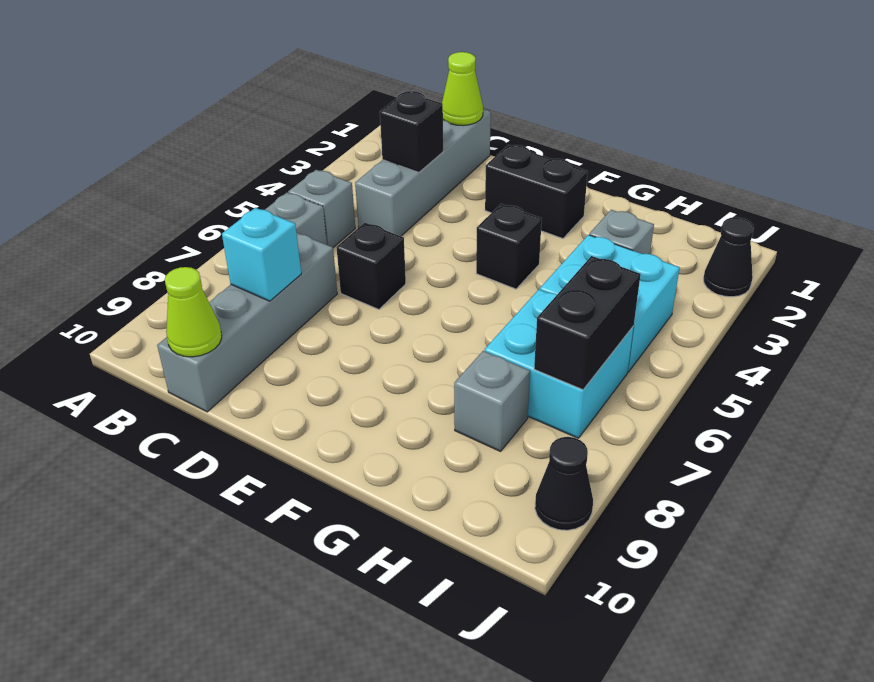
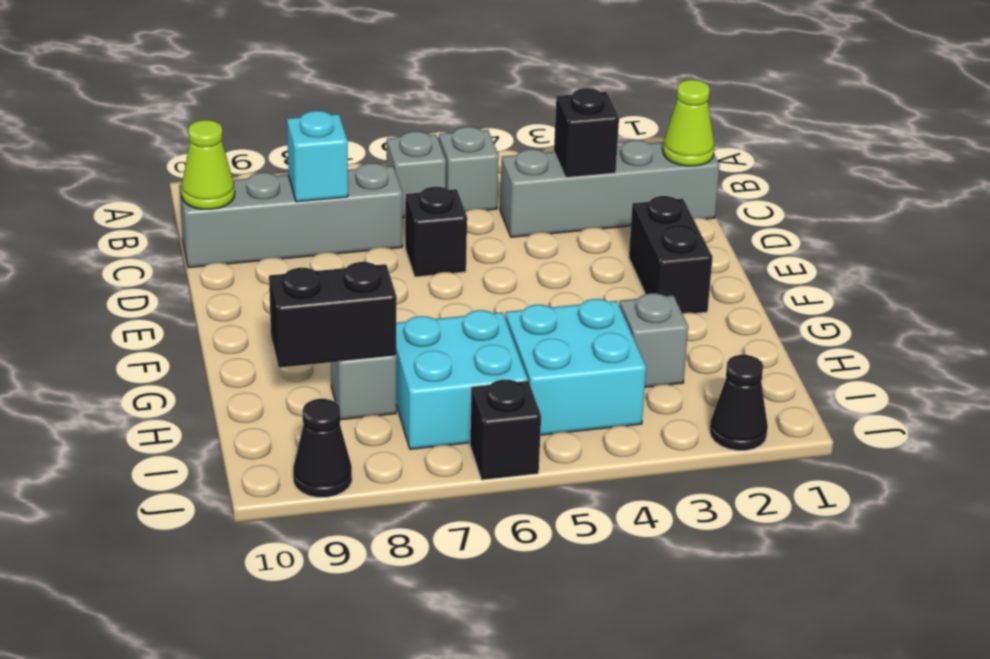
black 1x1 brick [476,204,542,289] -> black 1x1 brick moved to [470,380,541,480]
black 1x2 brick [534,256,641,390] -> black 1x2 brick moved to [269,262,397,368]

